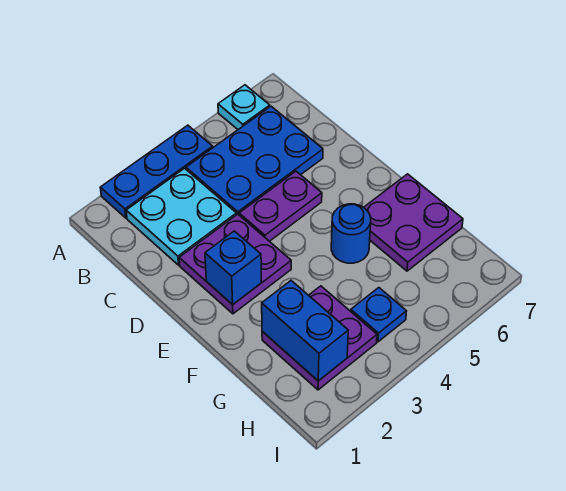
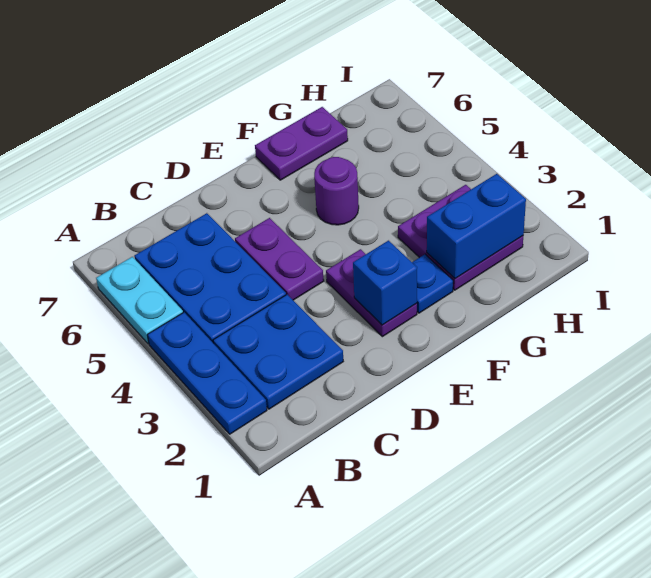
cyan 1x1 plate [218,85,270,129] -> cyan 1x2 plate [96,257,183,344]
cyan 2x2 plate [126,168,237,265] -> blue 2x2 plate [213,294,343,409]
purple 2x2 plate [179,214,291,314] -> purple 1x2 plate [326,249,417,337]
blue 1x1 round brick [331,204,371,263] -> purple 1x1 round brick [314,157,359,225]
purple 2x2 plate [364,174,463,271] -> purple 1x2 plate [255,107,348,180]
blue 1x1 plate [351,288,407,342] -> blue 1x1 plate moved to [412,254,453,313]

